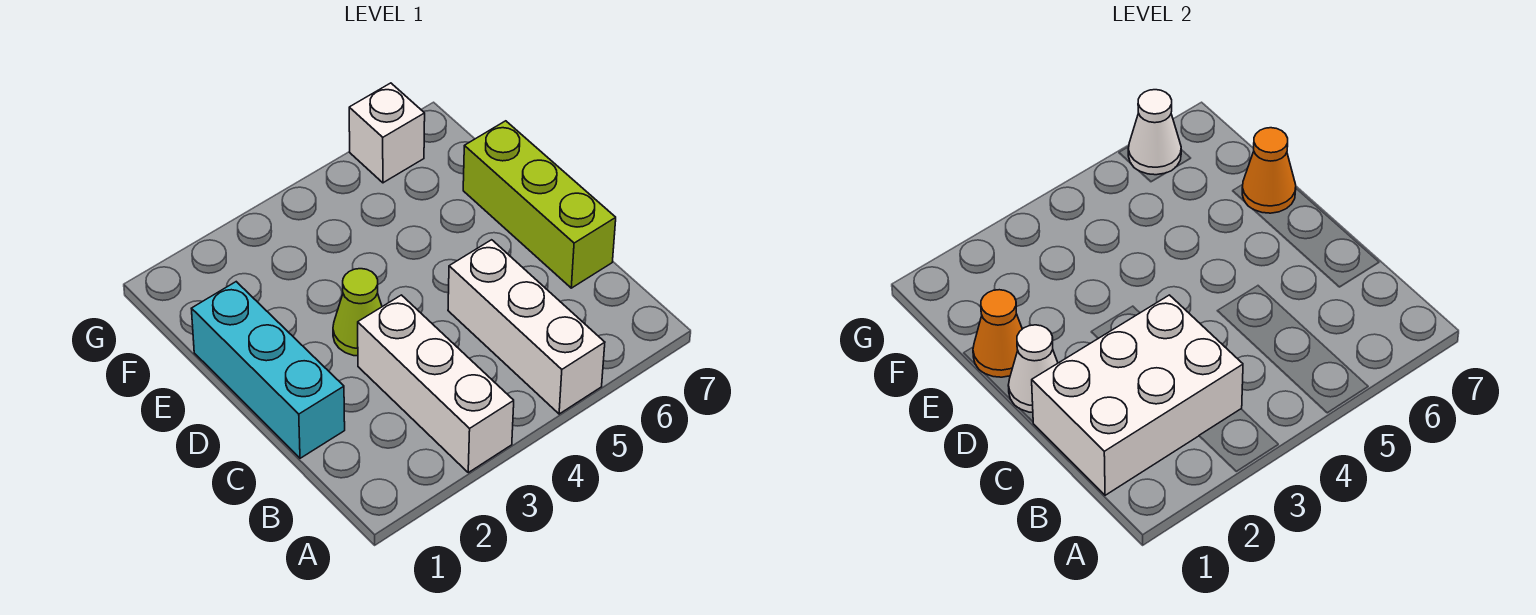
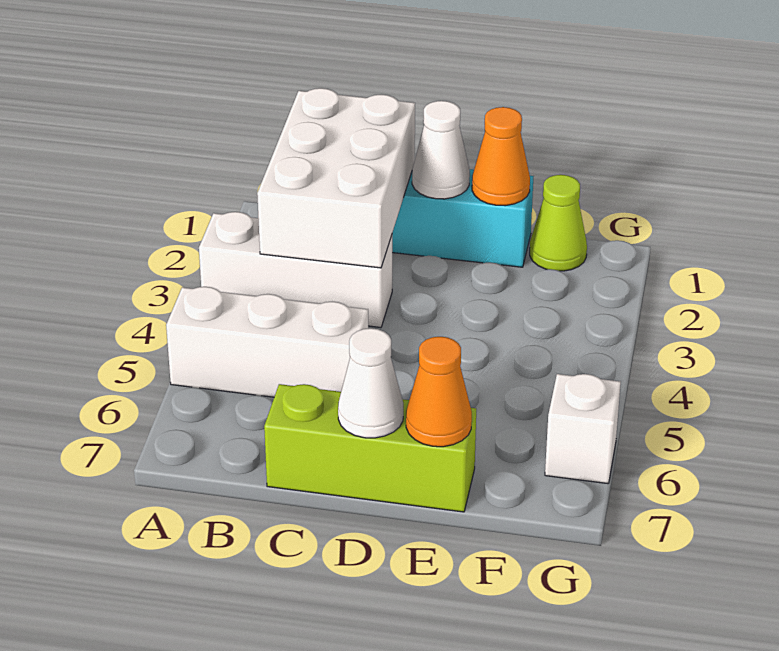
lime 1x1 cone [333,269,382,356] -> lime 1x1 cone moved to [530,175,587,271]
white 1x1 cone [1128,90,1181,175] -> white 1x1 cone moved to [338,328,403,438]

